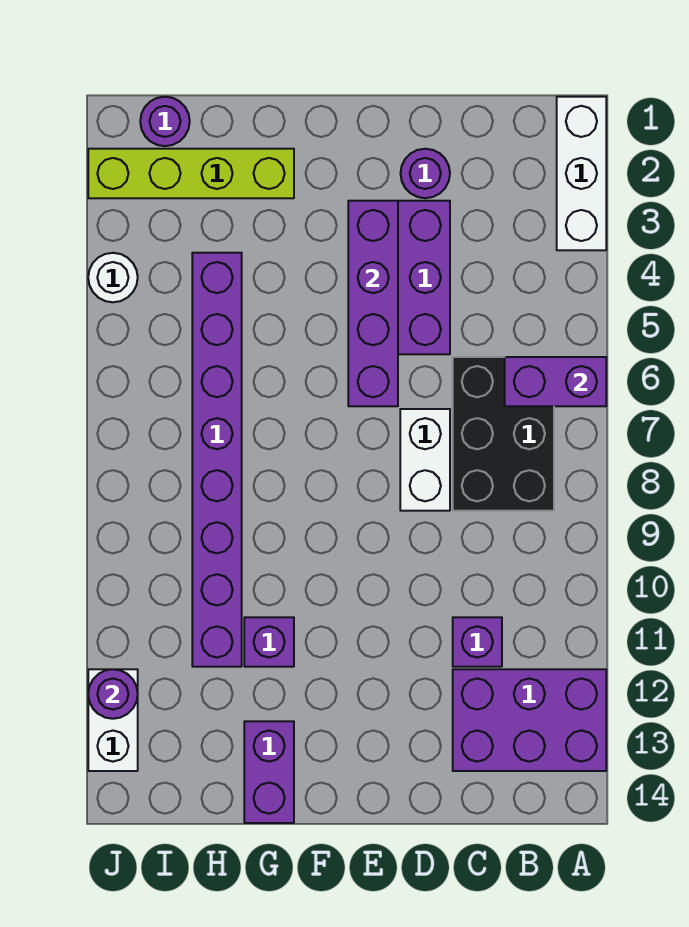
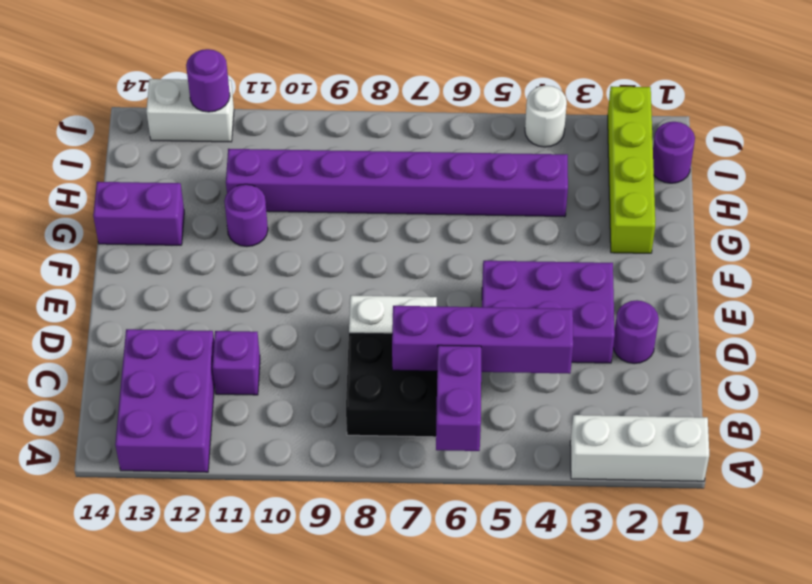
purple 1x4 brick [348,201,398,406] -> purple 1x4 brick moved to [392,306,573,374]
purple 1x1 brick [244,617,294,667] -> purple 1x1 round brick [224,184,268,247]

